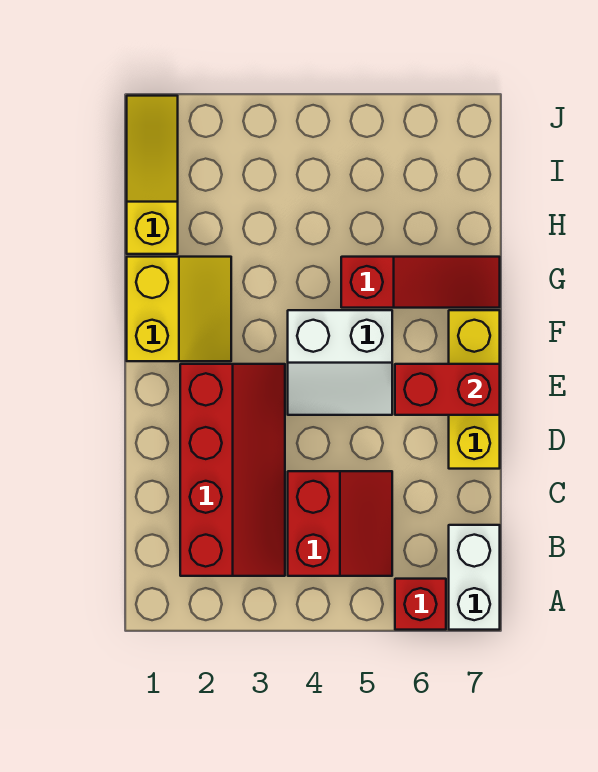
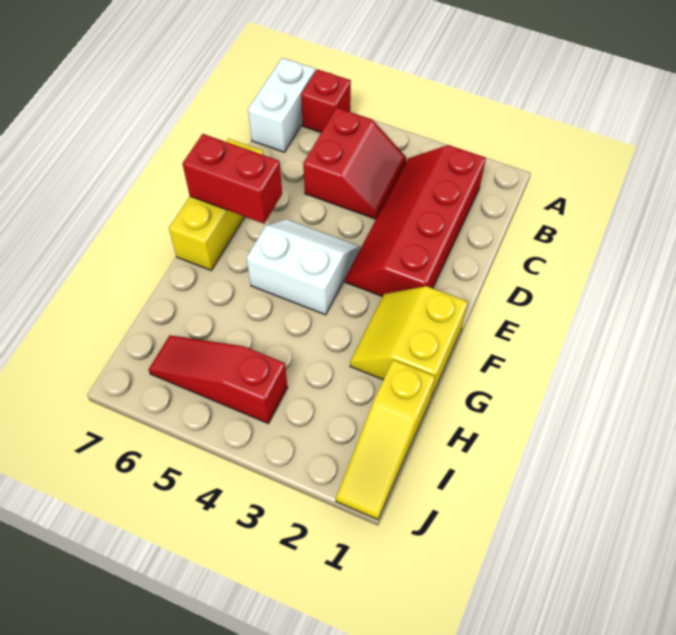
red 2x2 slope [288,471,392,576] -> red 2x2 slope turned to [303,108,406,219]
red 1x3 slope [341,257,500,308] -> red 1x3 slope moved to [149,335,288,423]

